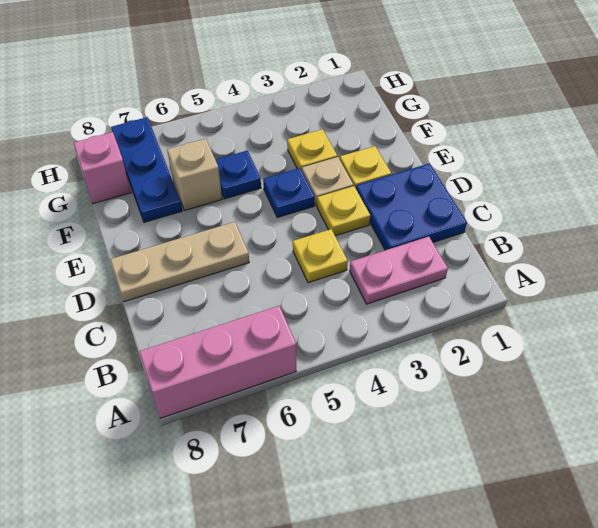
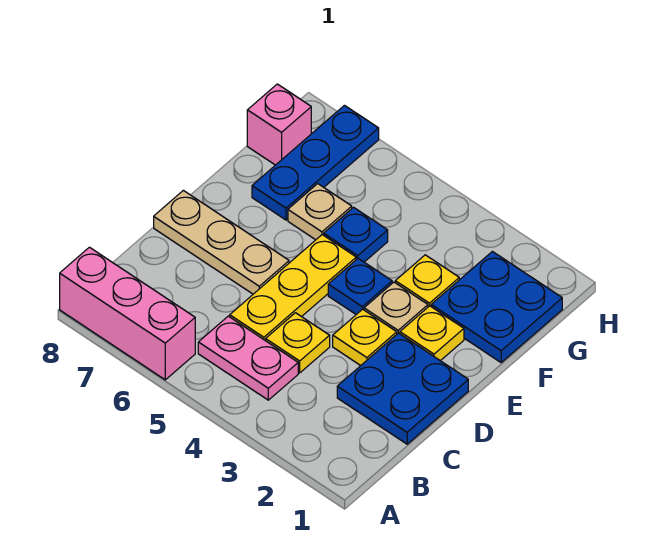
pink 1x2 plate [350,236,448,304] -> pink 1x2 plate moved to [198,316,298,400]
none -> yellow 1x3 plate [230,235,356,341]
none -> blue 2x2 plate [431,252,562,362]
tan 1x1 brick [167,139,222,210] -> tan 1x1 plate [288,184,352,240]

